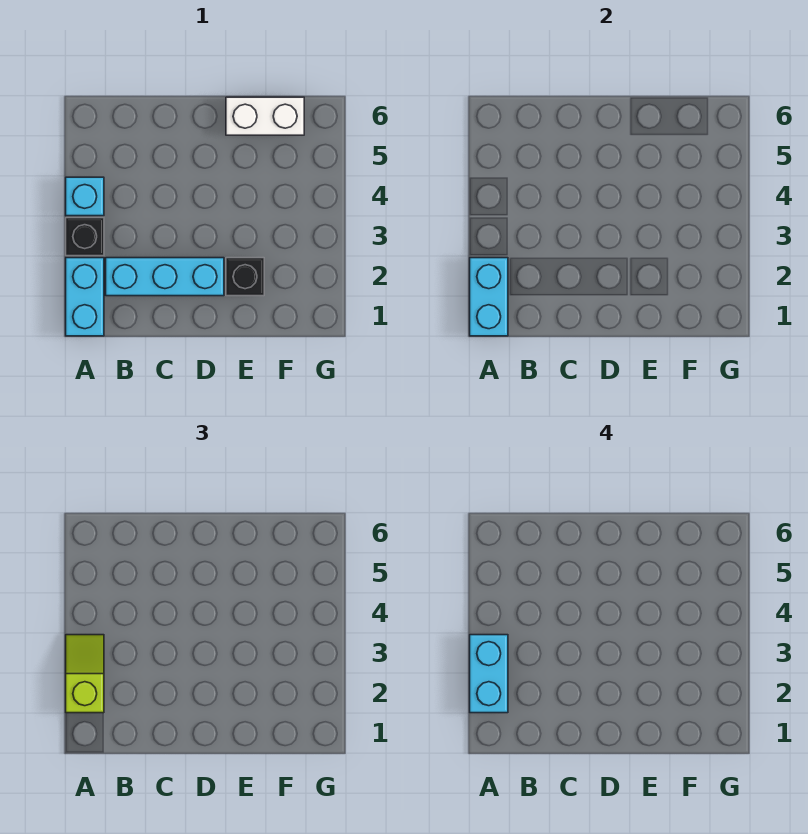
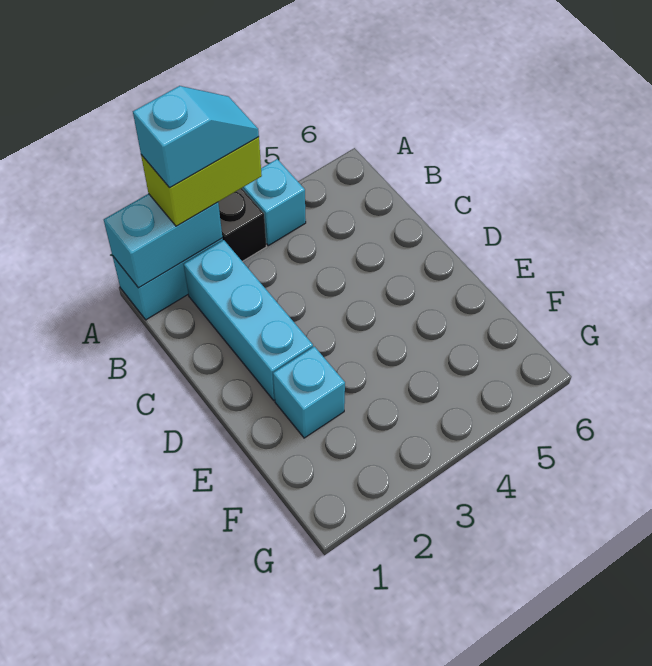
lime 1x2 slope [66,635,104,713] -> lime 1x2 brick [141,137,262,226]
cyan 1x2 brick [470,635,508,713] -> cyan 1x2 slope [133,86,259,188]
black 1x1 brick [226,258,264,296] -> cyan 1x1 brick [273,346,345,438]
white 1x2 brick [226,97,304,135] -> none

